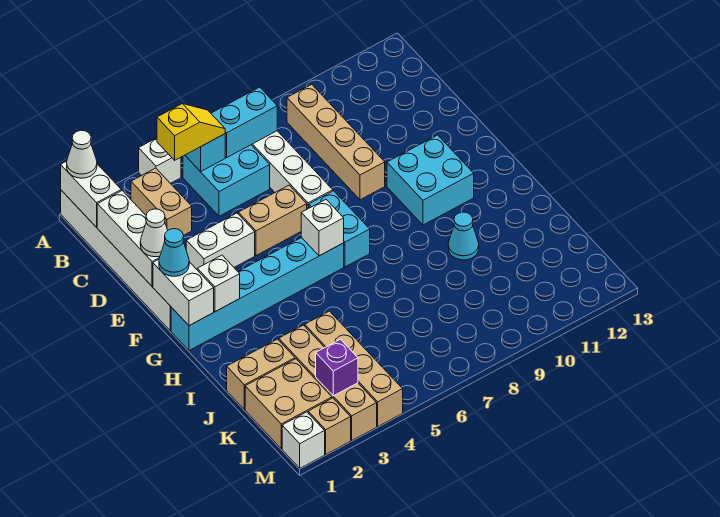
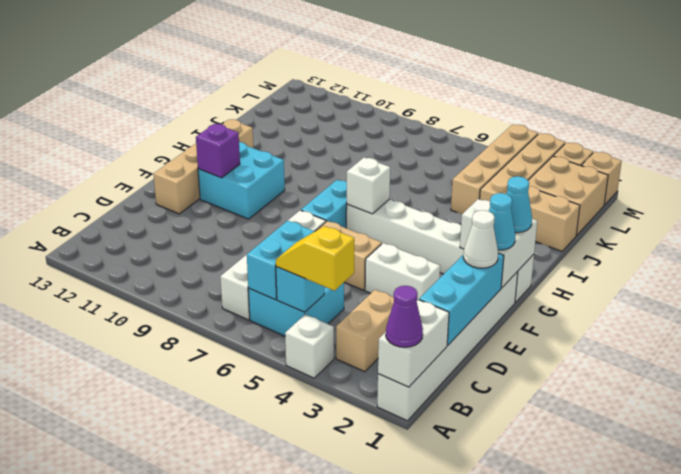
white 1x1 cone [67,130,97,178] -> purple 1x1 cone [386,286,423,347]
cyan 1x2 brick [211,87,277,157] -> cyan 1x2 brick turned to [247,221,315,300]
tan 1x4 brick [287,84,385,200] -> tan 1x4 brick moved to [153,119,253,214]
white 1x3 brick [97,191,160,286] -> cyan 1x3 brick [419,253,504,345]
cyan 1x6 brick [171,237,344,351] -> white 1x6 brick [346,200,534,302]
cyan 1x1 cone [448,212,479,260] -> cyan 1x1 cone moved to [506,176,532,233]
purple 1x1 brick [316,339,358,396] -> purple 1x1 brick moved to [196,124,240,178]
white 1x1 brick [282,412,325,468] -> tan 1x1 brick [582,152,622,205]

